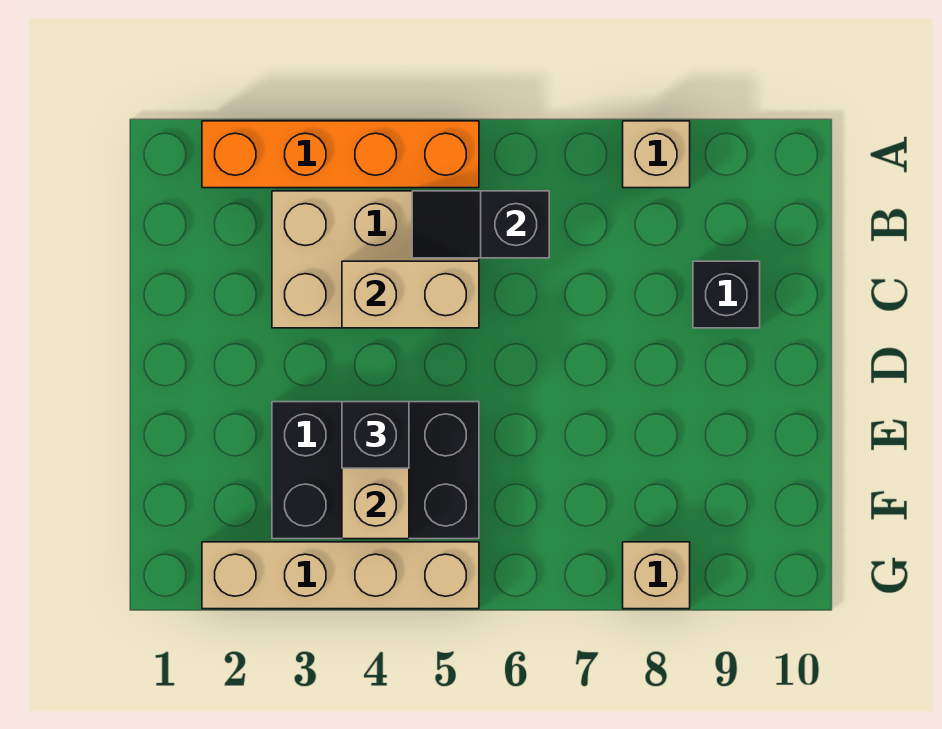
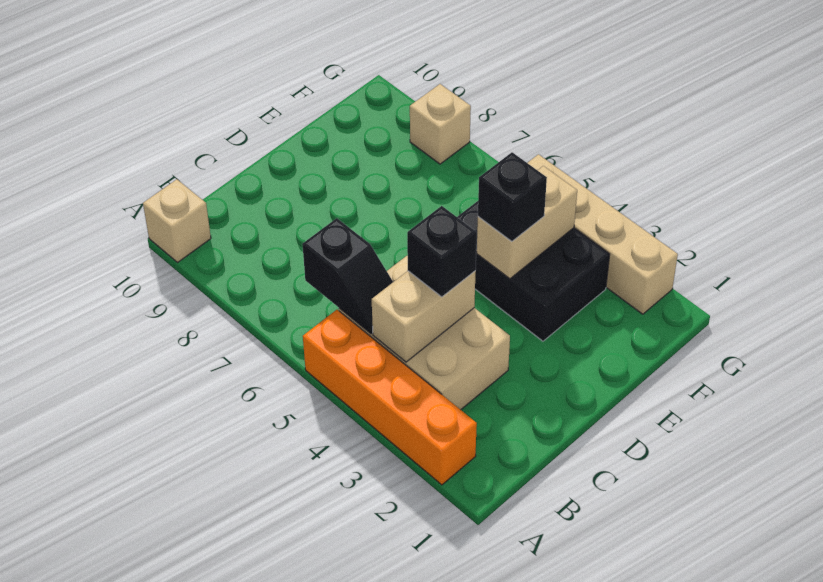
tan 1x1 brick [623,121,690,188] -> tan 1x1 brick moved to [143,179,211,262]
tan 1x2 brick [342,261,479,328] -> tan 1x2 brick turned to [372,271,476,362]
black 1x1 brick [693,261,760,328] -> black 1x1 brick moved to [407,206,477,297]

